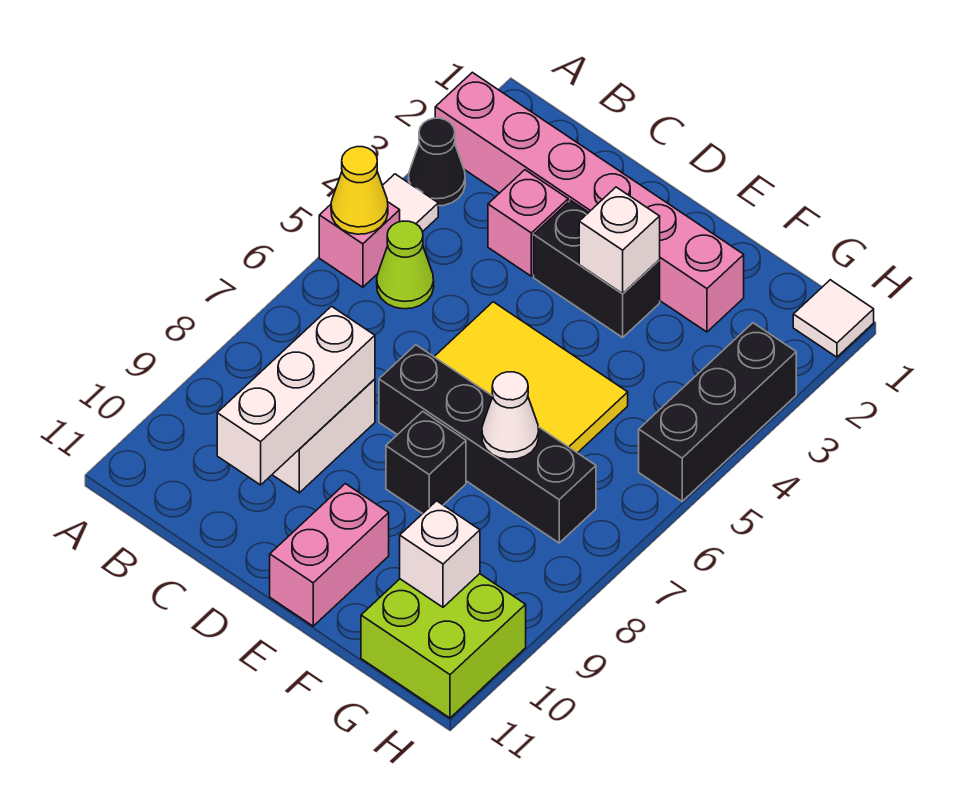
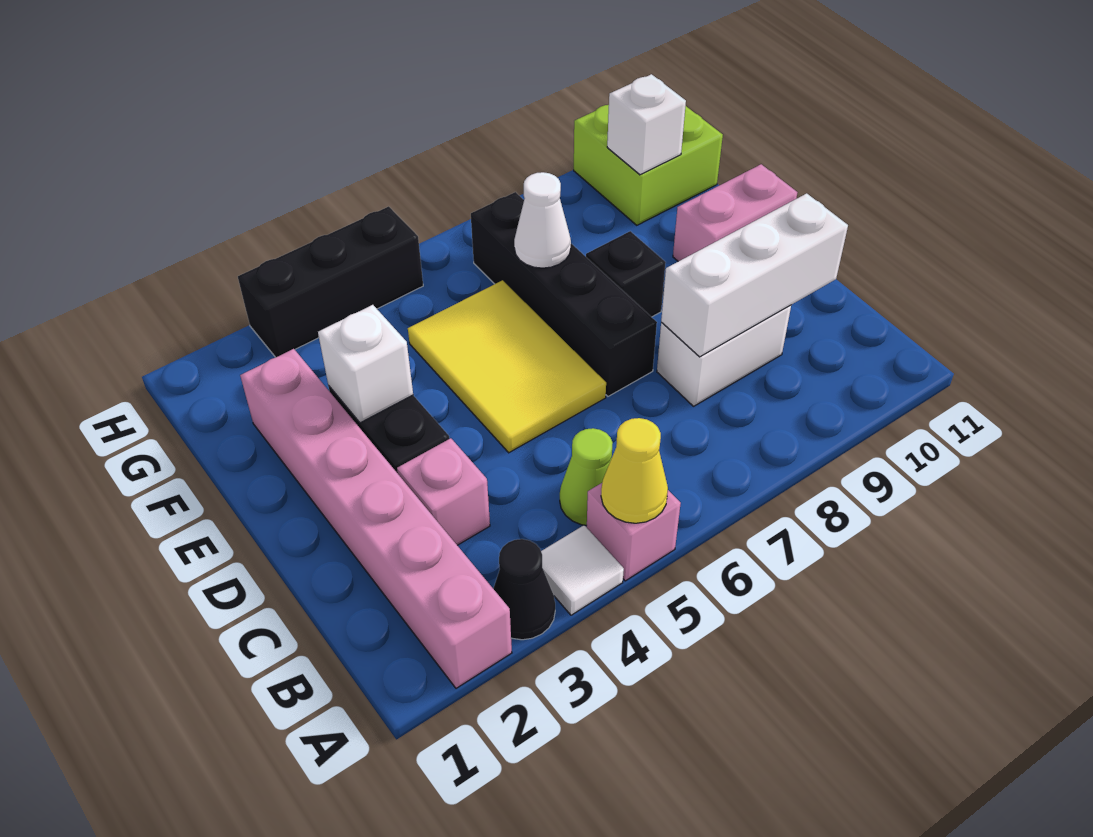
white 1x1 tile [793,280,874,357] -> none

